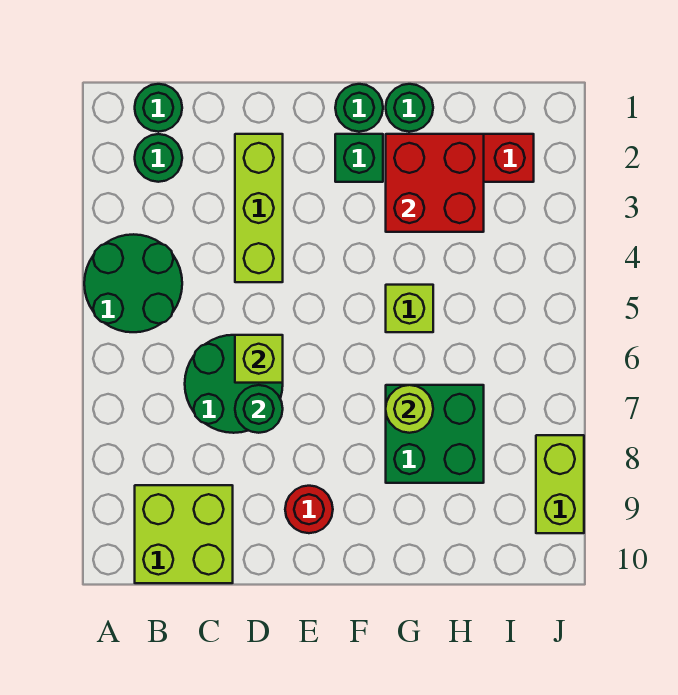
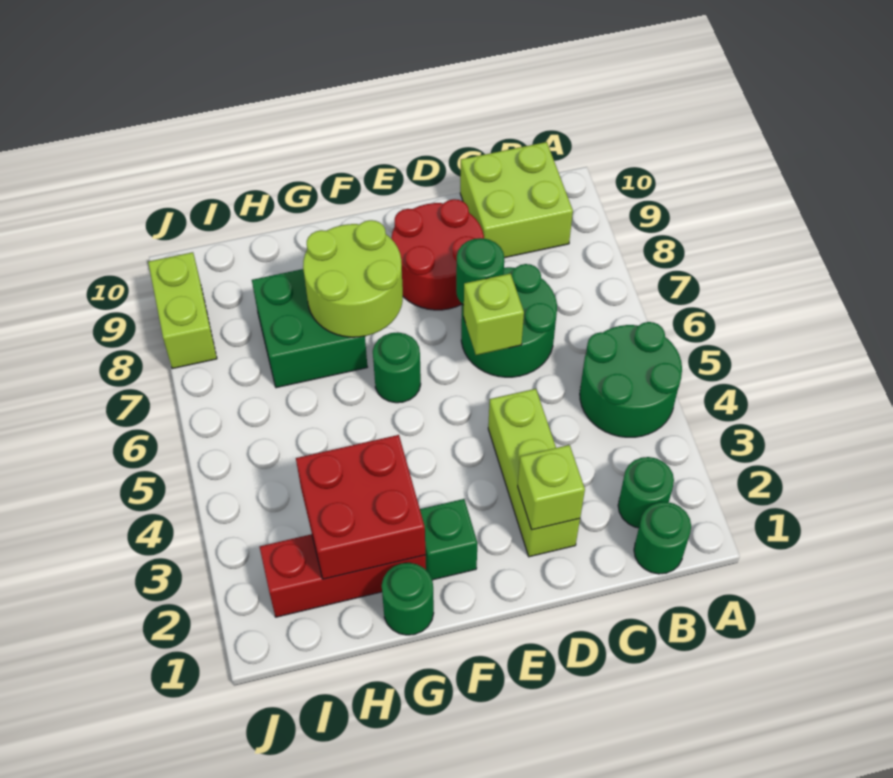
red 1x1 round brick [285,486,333,533] -> red 2x2 round brick [391,199,484,310]
green 1x1 round brick [335,84,383,132] -> green 1x1 round brick moved to [373,332,421,403]
lime 1x1 brick [386,285,433,332] -> lime 1x1 brick moved to [518,445,585,530]
lime 1x1 round brick [386,385,433,433] -> lime 2x2 round brick [303,220,403,337]

